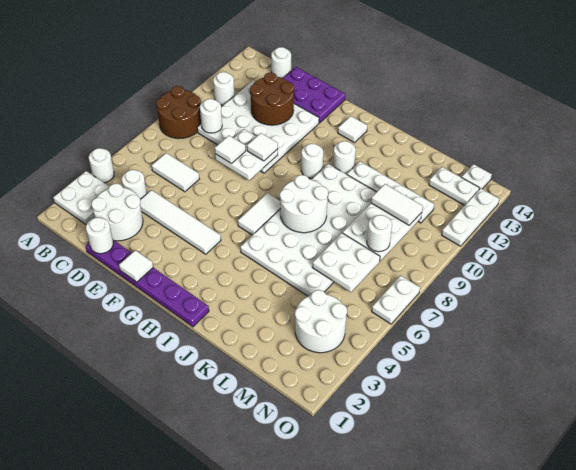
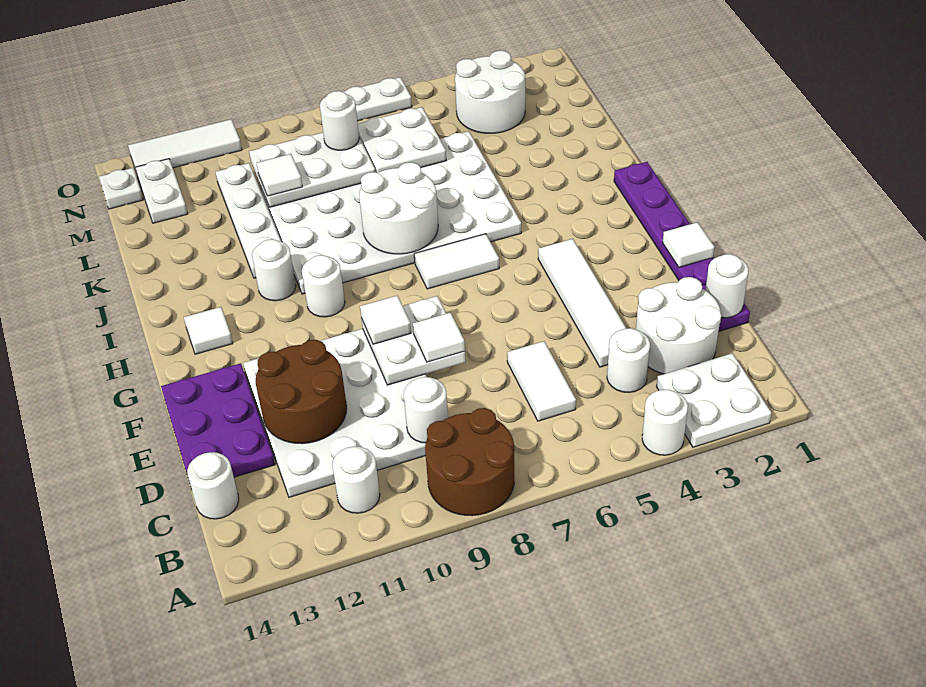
white 1x2 tile [371,184,423,225] -> white 1x1 tile [257,154,302,196]
white 1x3 plate [442,188,499,246] -> white 1x3 tile [128,119,242,170]

